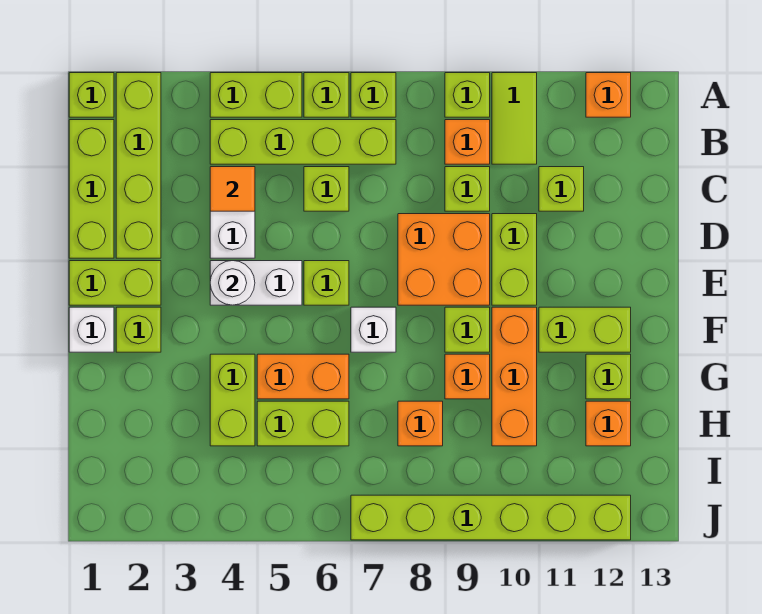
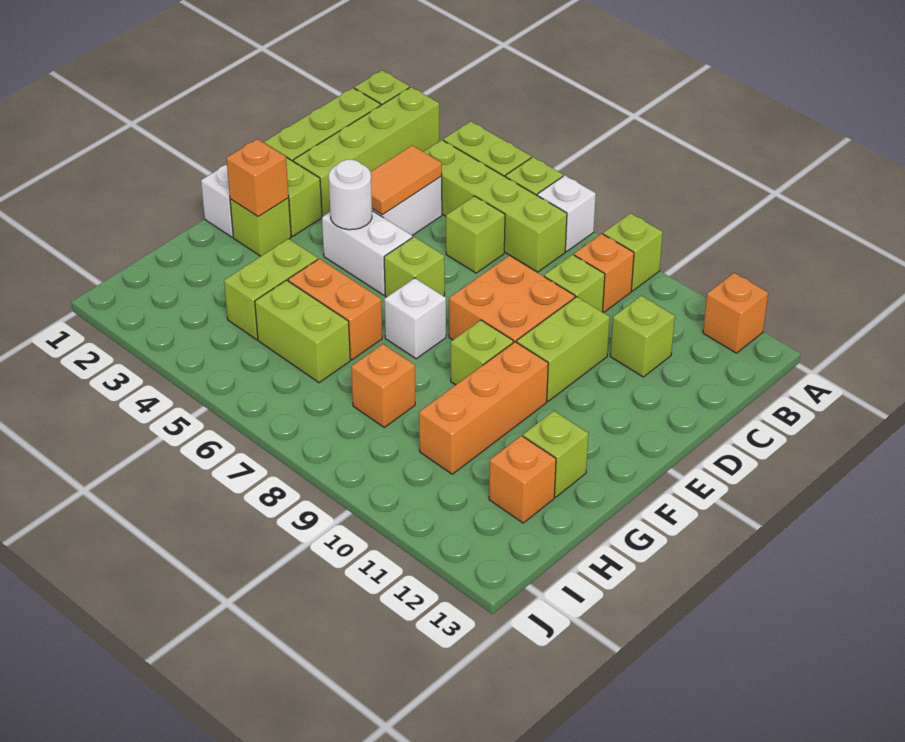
lime 1x1 brick [351,73,396,117] -> white 1x1 brick [537,175,596,252]
lime 1x2 tile [492,73,537,164] -> none
orange 1x1 tile [210,167,255,211] -> orange 1x2 tile [371,145,442,215]
lime 1x2 brick [539,307,631,352] -> none
orange 1x1 brick [445,354,490,399] -> orange 1x1 brick moved to [226,139,289,217]
lime 1x6 brick [351,495,631,540] -> none

